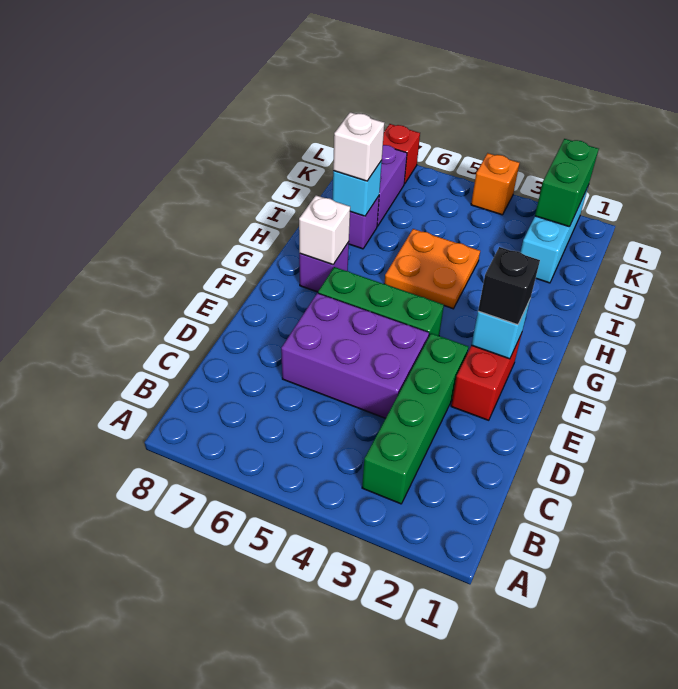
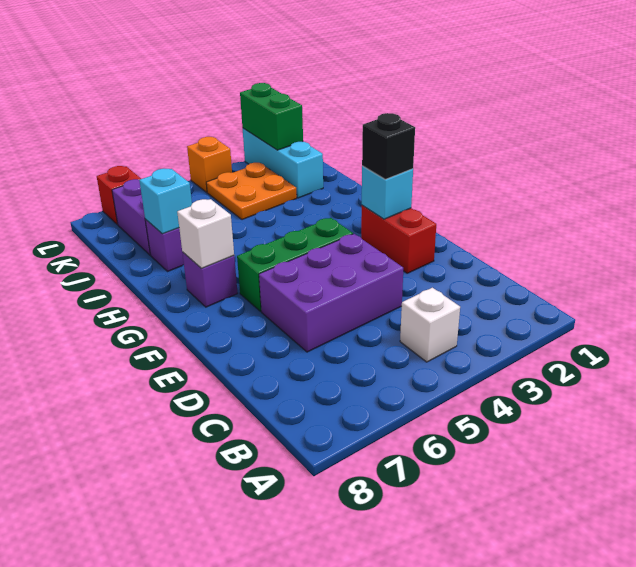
green 1x4 brick [362,333,468,504] -> none
orange 2x2 plate [384,229,480,309] -> orange 2x2 plate moved to [206,163,297,220]
white 1x1 brick [333,112,384,181] -> white 1x1 brick moved to [400,288,460,362]

